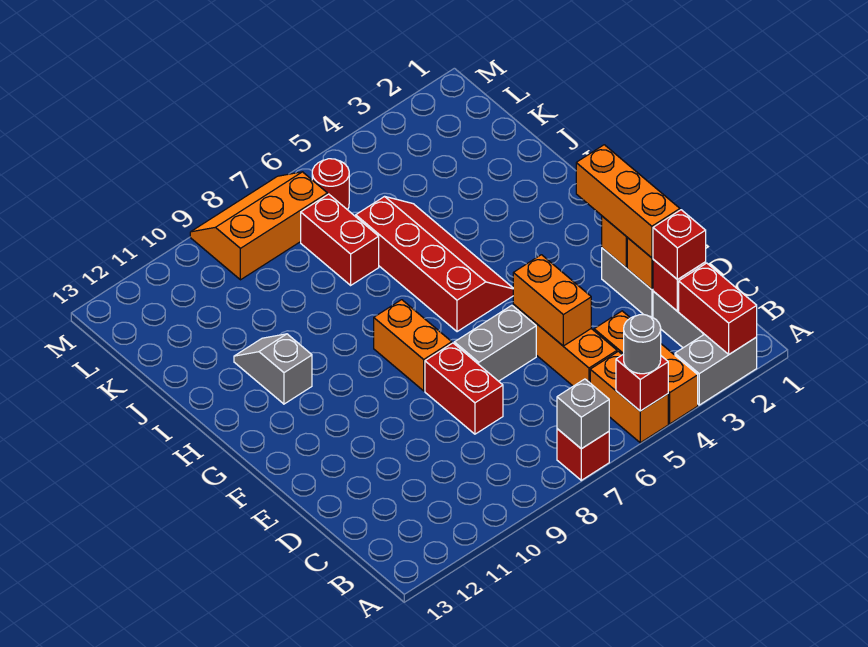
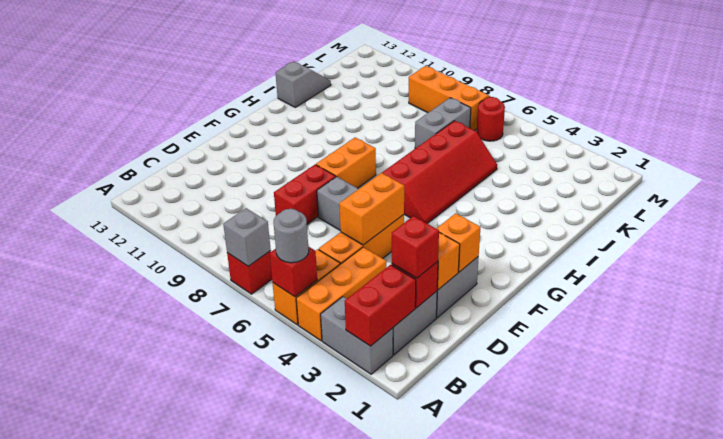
orange 1x3 brick [576,145,680,258] -> none
grey 1x2 slope [234,334,312,404] -> grey 1x2 slope moved to [275,61,331,107]
red 1x2 brick [301,194,379,285] -> grey 1x2 brick [415,98,471,148]

